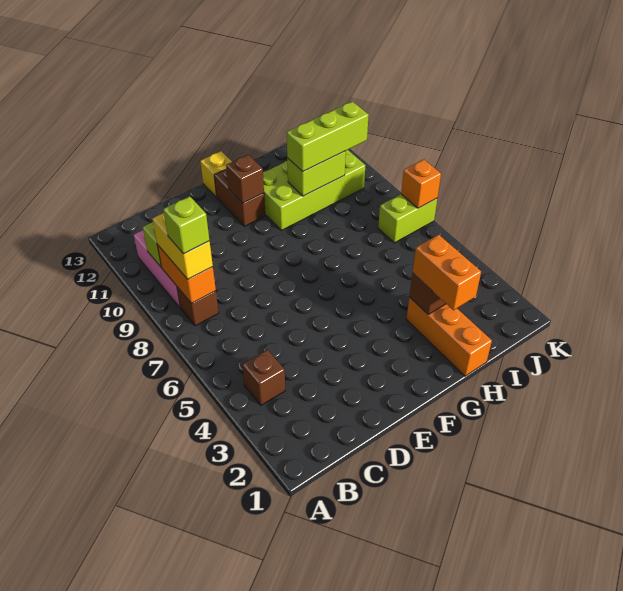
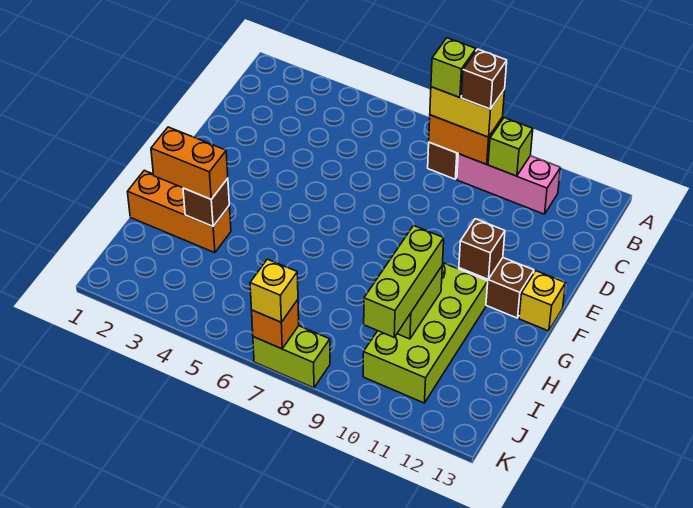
brown 1x1 brick [242,350,285,405] -> brown 1x1 brick moved to [461,49,507,109]
lime 1x2 brick [378,194,437,243] -> lime 1x2 brick turned to [253,326,330,388]
none -> yellow 1x1 brick [250,259,298,322]

